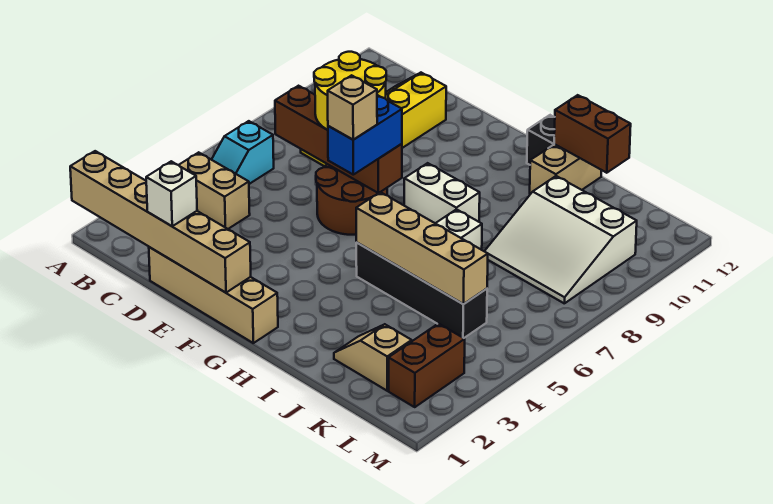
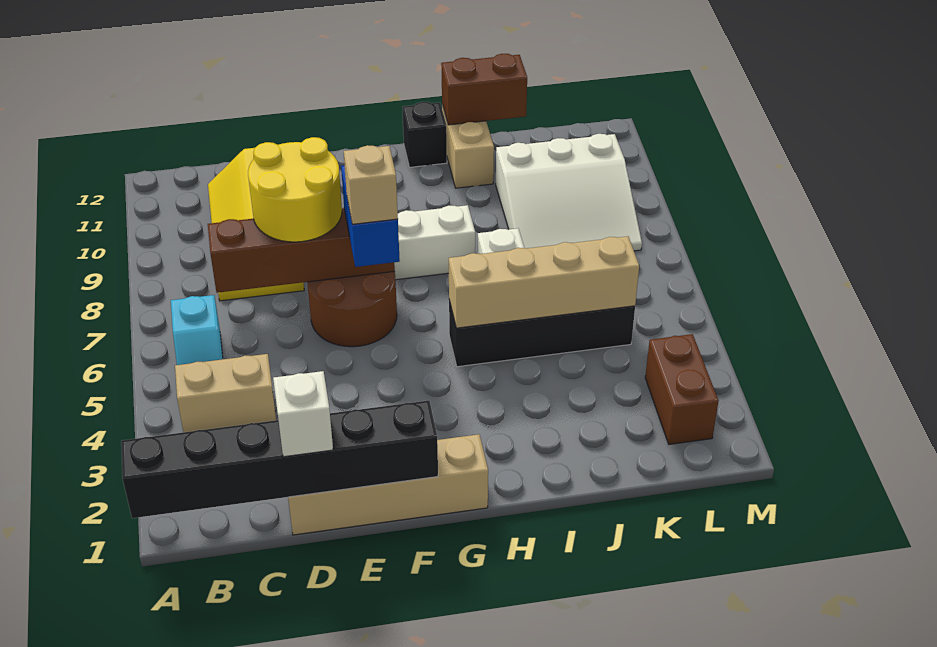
tan 1x6 brick [70,151,251,293] -> black 1x6 brick [121,401,438,518]
tan 1x2 slope [334,324,412,391] -> none

